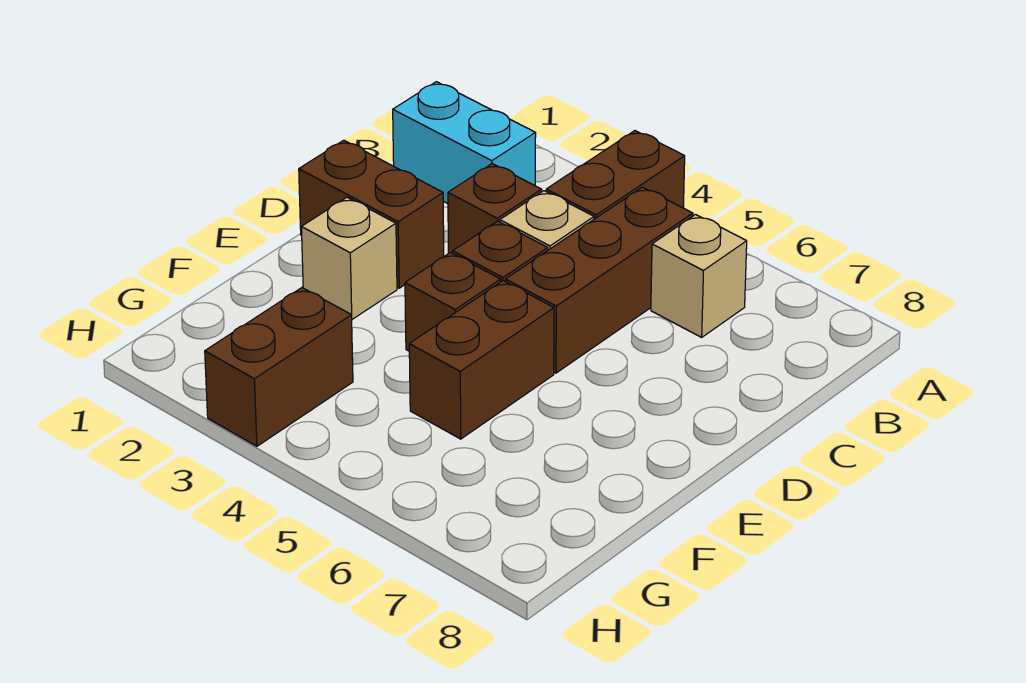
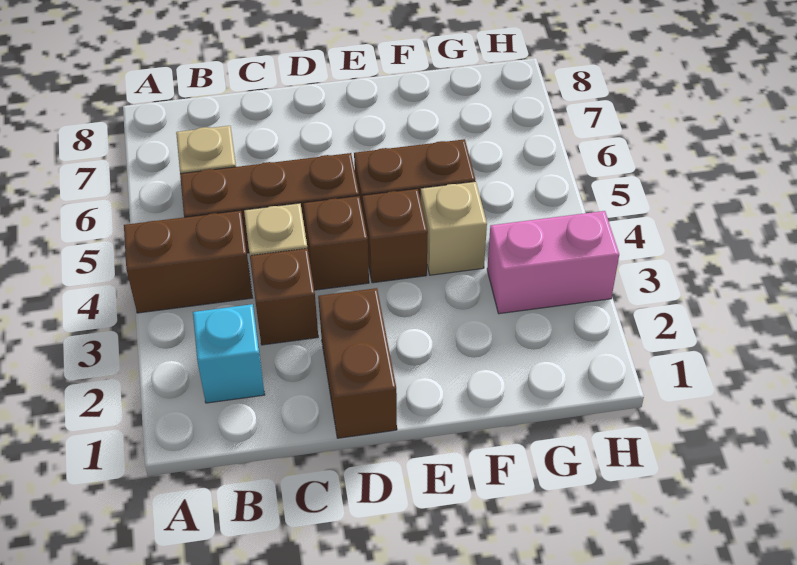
cyan 1x2 brick [393,82,536,204] -> cyan 1x1 brick [193,304,265,403]
tan 1x1 brick [301,197,397,319] -> tan 1x1 brick moved to [421,181,487,275]
brown 1x2 brick [205,288,353,446] -> pink 1x2 brick [487,211,619,314]

